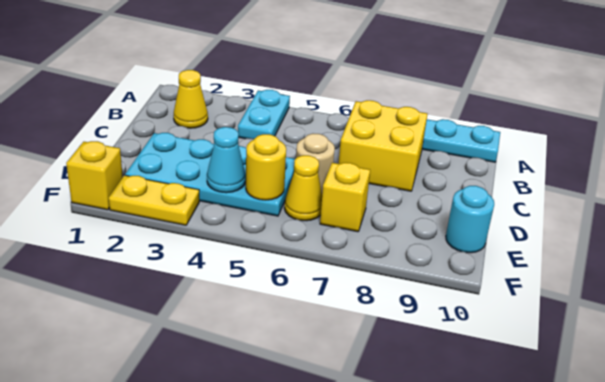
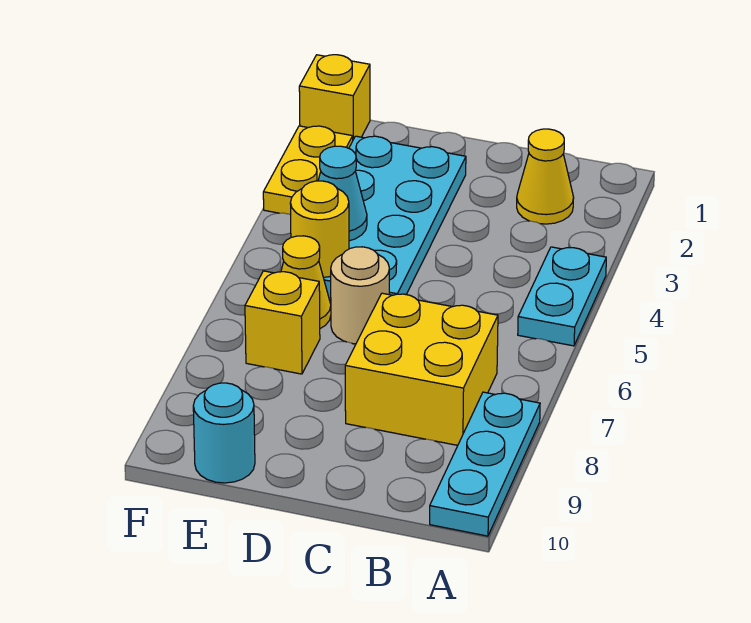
cyan 1x2 plate [238,90,290,139] -> cyan 1x2 plate turned to [518,247,606,346]

